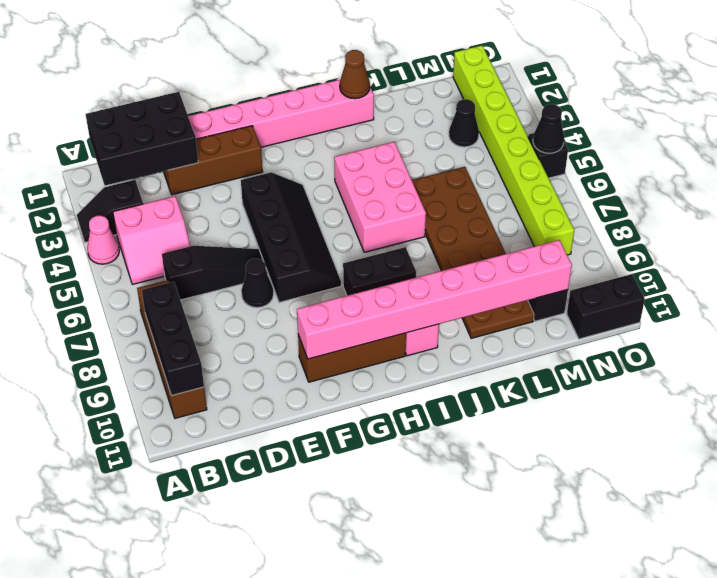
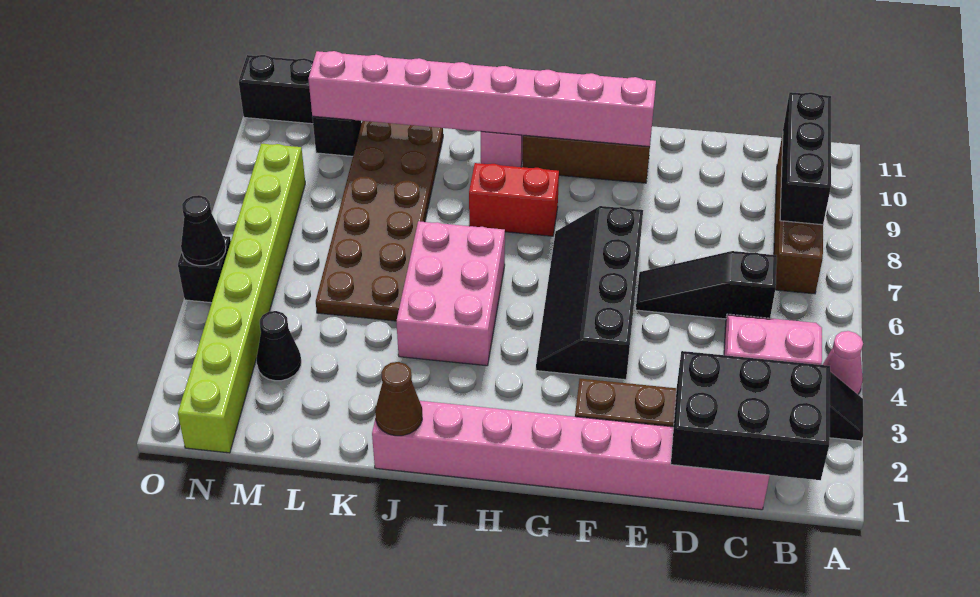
black 1x1 cone [241,259,274,308] -> none
black 1x2 brick [343,247,416,296] -> red 1x2 brick [469,163,559,236]

